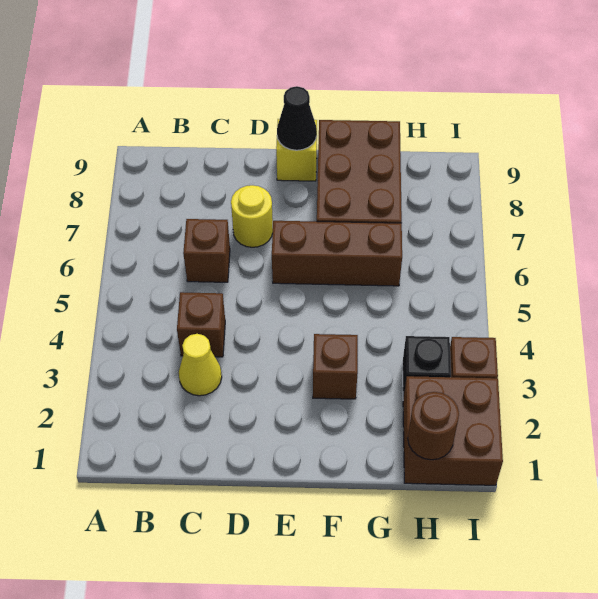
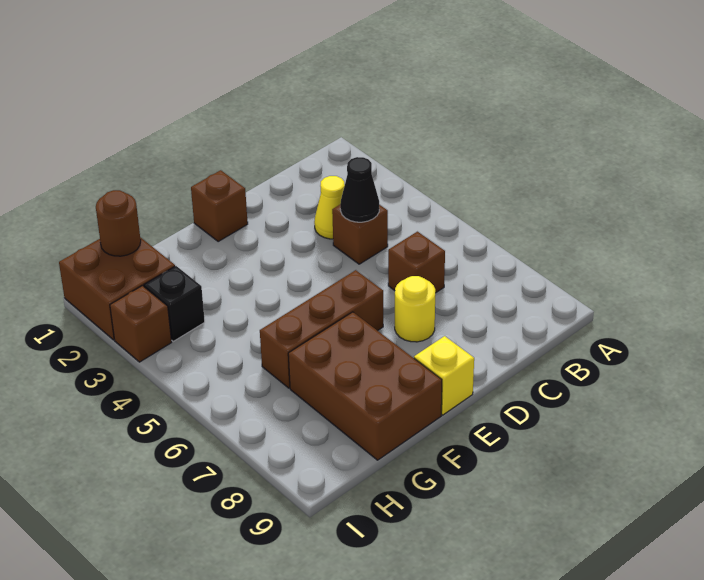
black 1x1 cone [277,86,317,150] -> black 1x1 cone moved to [340,157,379,222]
brown 1x1 brick [313,334,358,399] -> brown 1x1 brick moved to [191,170,248,242]

